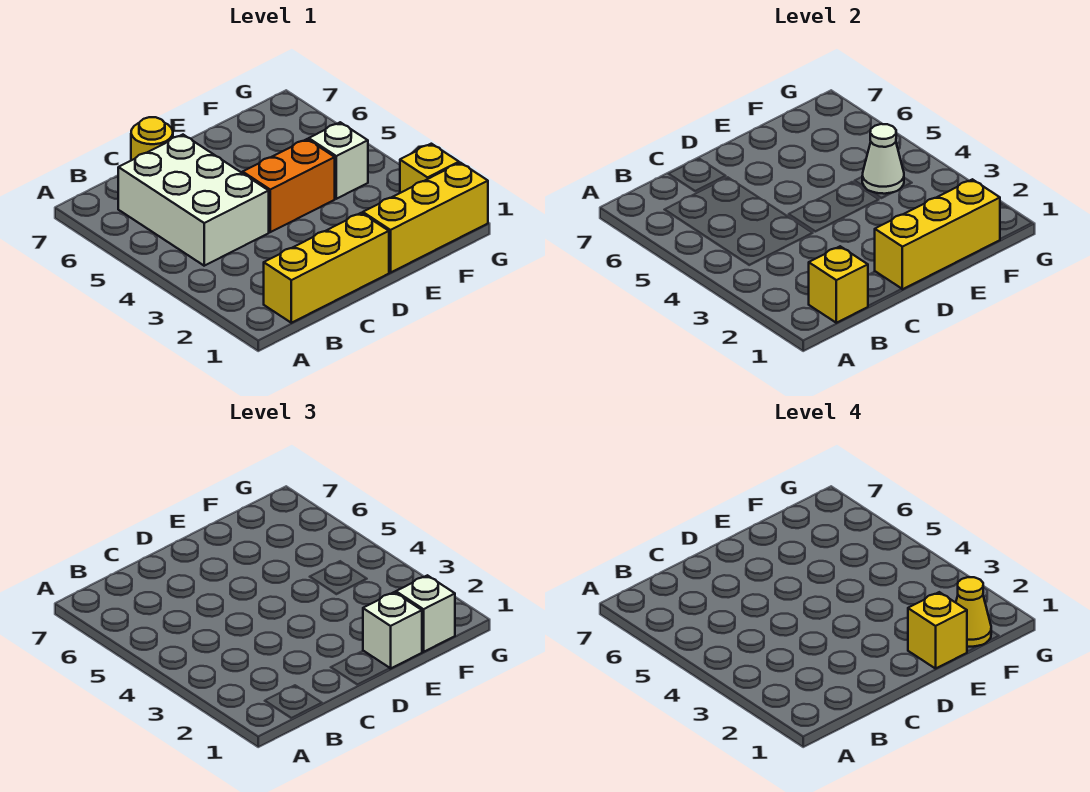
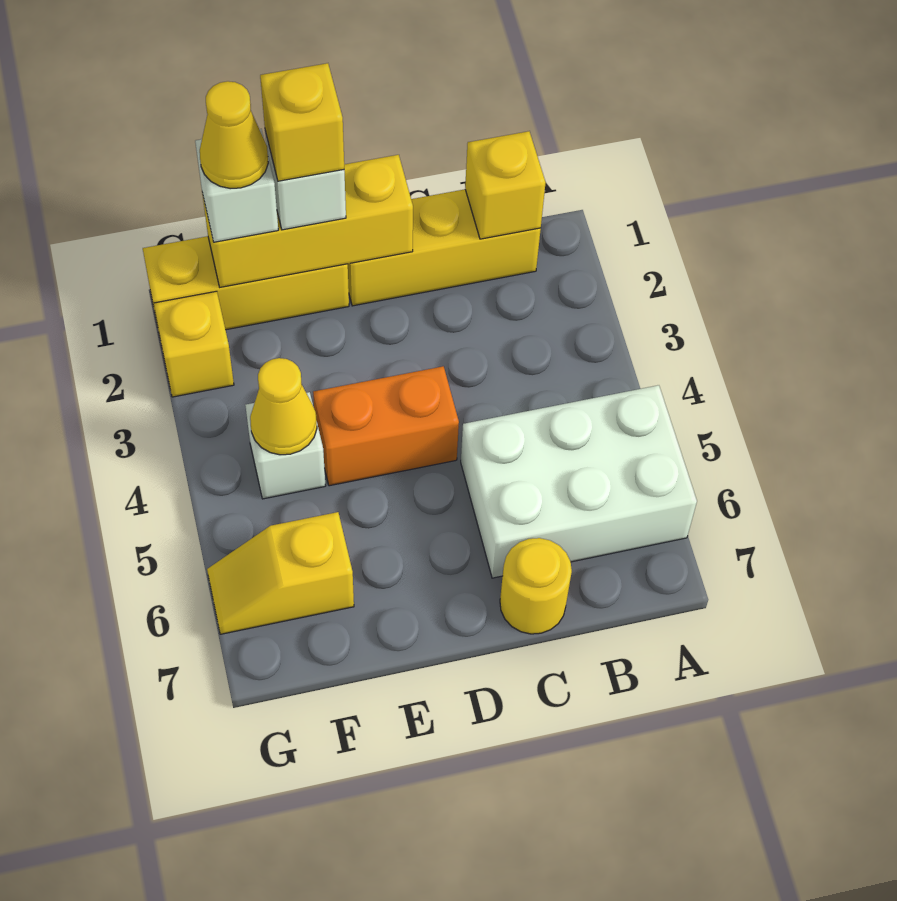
white 2x3 brick [118,135,269,266] -> white 2x3 brick turned to [461,385,697,578]
white 1x1 cone [862,124,904,194] -> yellow 1x1 cone [250,358,317,455]
none -> yellow 1x2 slope [207,512,354,634]

